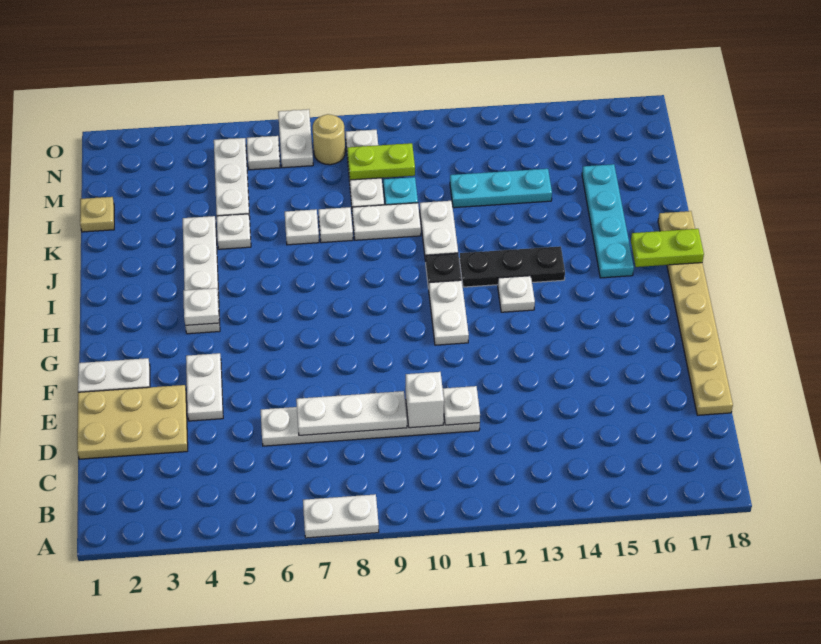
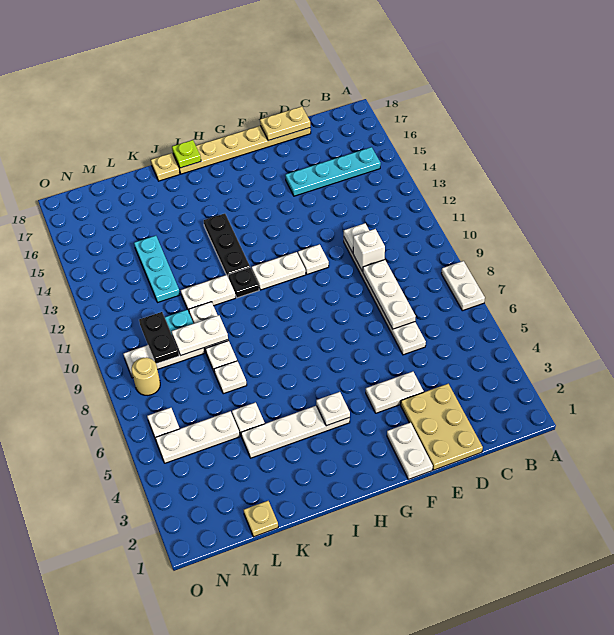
none -> tan 1x2 plate [260,107,310,141]
white 1x1 plate [498,276,535,312] -> white 1x1 plate moved to [298,244,329,274]
cyan 1x4 plate [582,164,634,278] -> cyan 1x4 plate moved to [285,147,381,196]
lime 1x2 plate [631,229,704,267] -> lime 1x1 plate [172,140,201,168]
lime 1x2 plate [347,143,415,180] -> black 1x2 plate [139,312,179,364]
white 1x2 plate [278,109,313,168] -> white 1x2 plate moved to [172,315,228,356]

